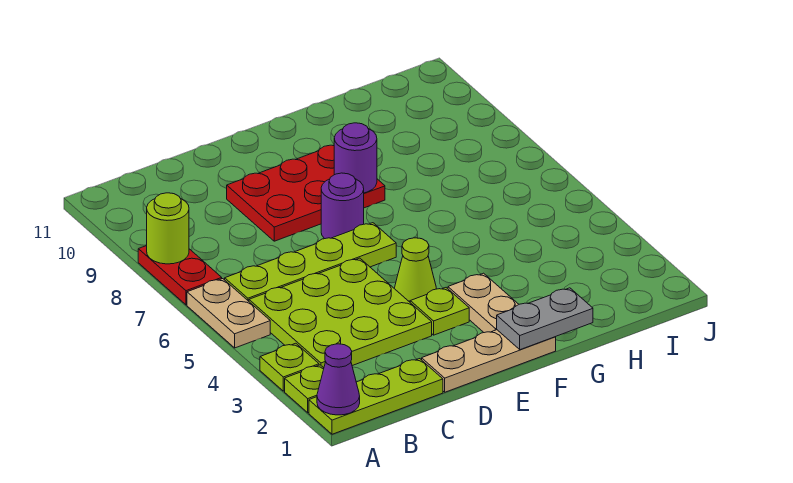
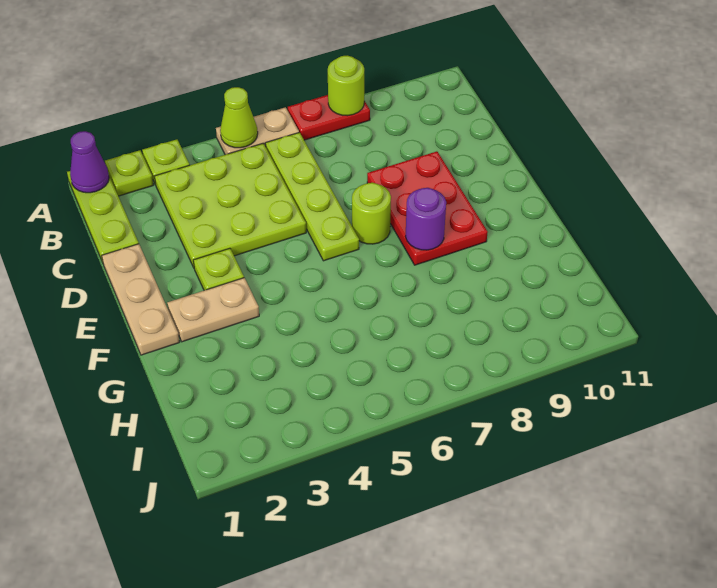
lime 1x1 cone [394,238,436,302] -> lime 1x1 cone moved to [220,87,258,148]
purple 1x1 round brick [321,173,364,239] -> lime 1x1 round brick [352,183,391,244]
grey 1x2 plate [497,288,593,350] -> none

